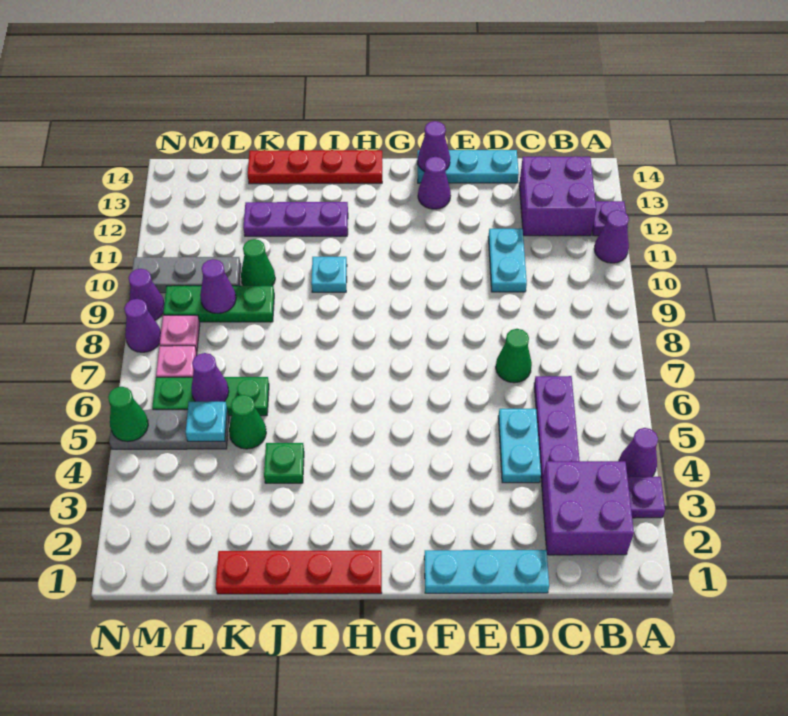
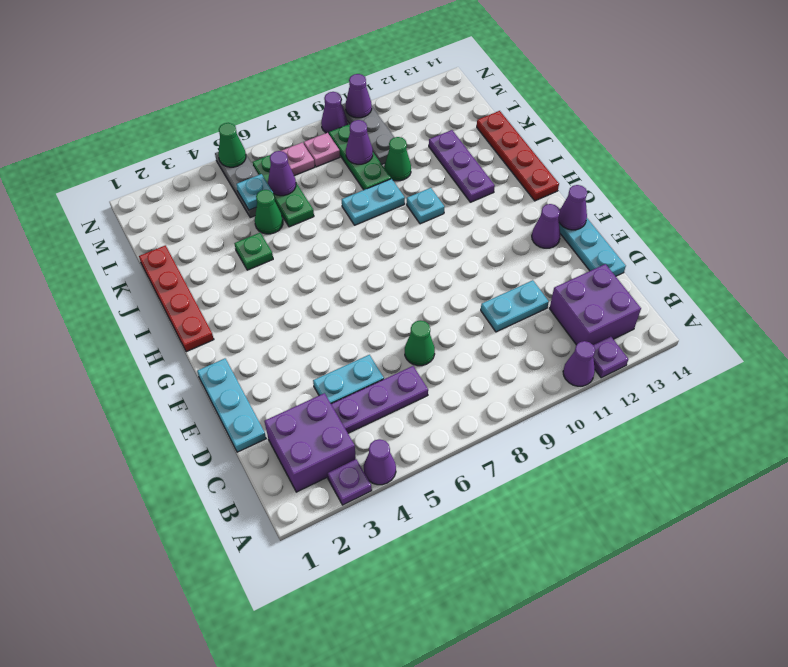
none -> cyan 1x2 plate [342,179,405,225]
purple 1x1 cone [124,299,161,352] -> purple 1x1 cone moved to [346,74,372,118]

